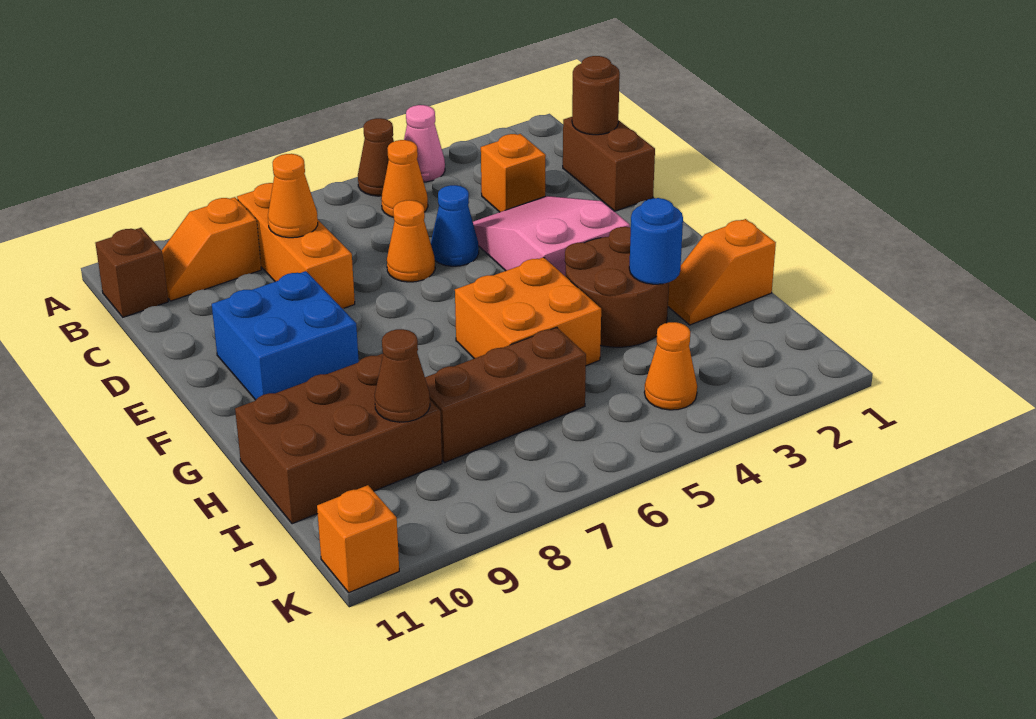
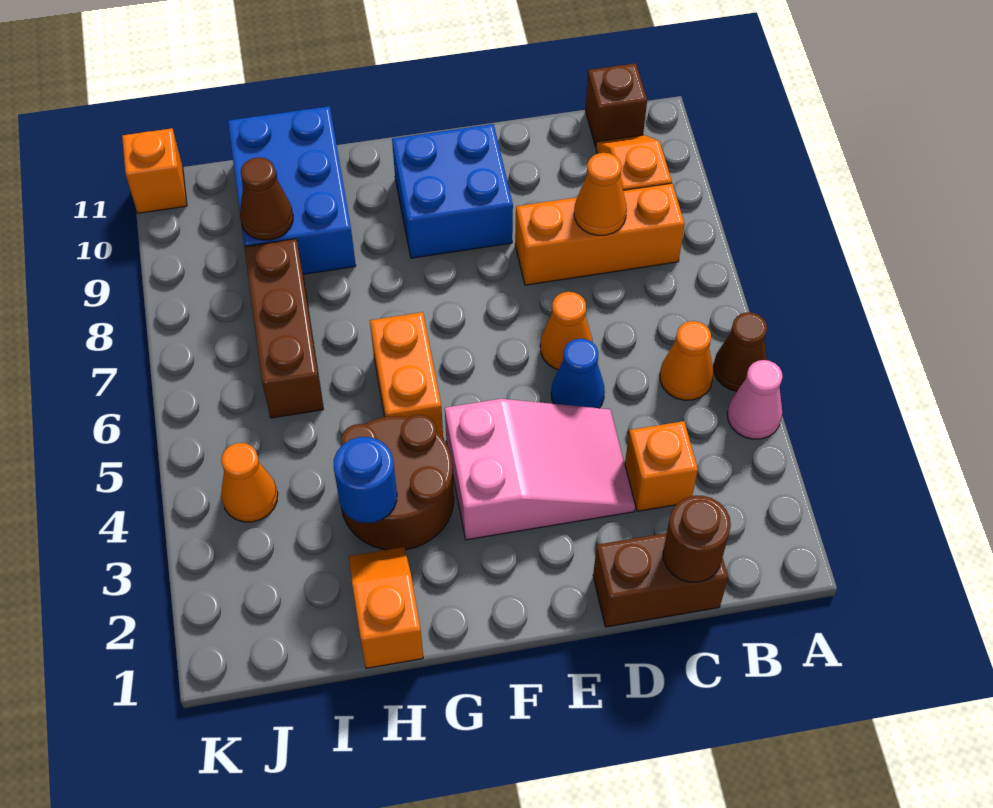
orange 2x2 brick [455,257,601,366] -> orange 1x2 brick [370,312,443,438]
brown 2x3 brick [235,354,442,524] -> blue 2x3 brick [228,106,356,274]

